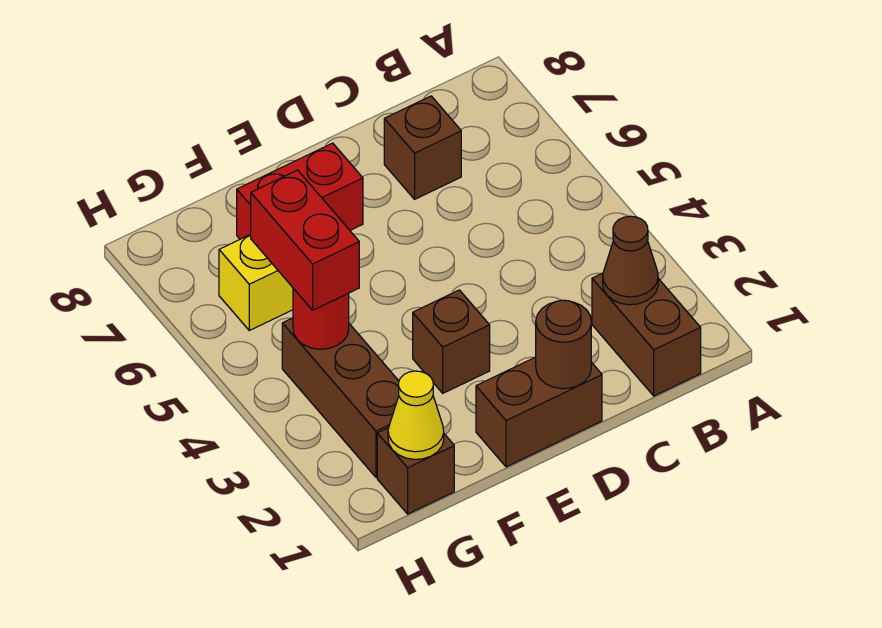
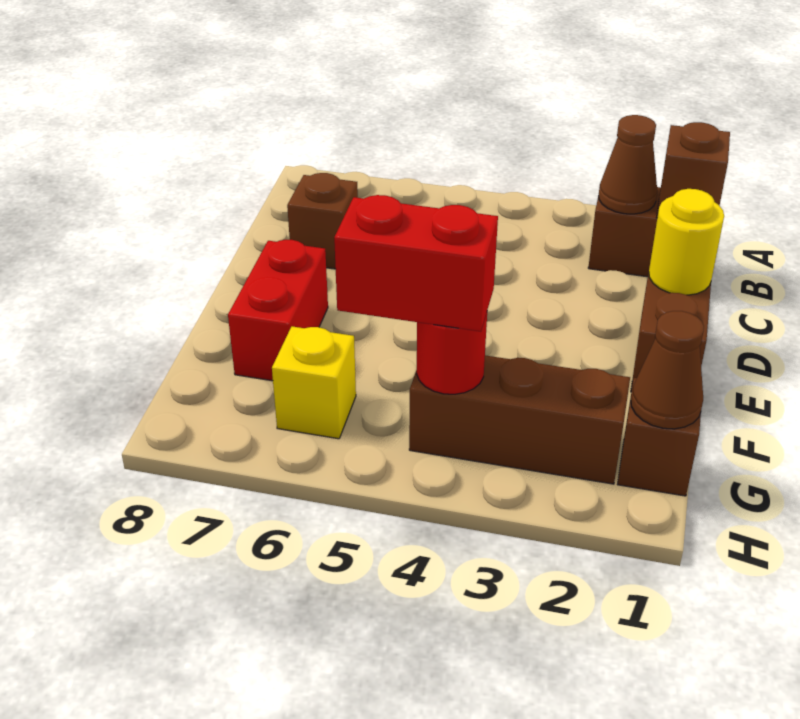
brown 1x1 round brick [536,300,591,389] -> yellow 1x1 round brick [649,189,724,295]
brown 1x1 brick [413,290,490,393] -> brown 1x1 brick moved to [657,122,730,218]
yellow 1x1 cone [388,371,444,459] -> brown 1x1 cone [631,311,704,429]

